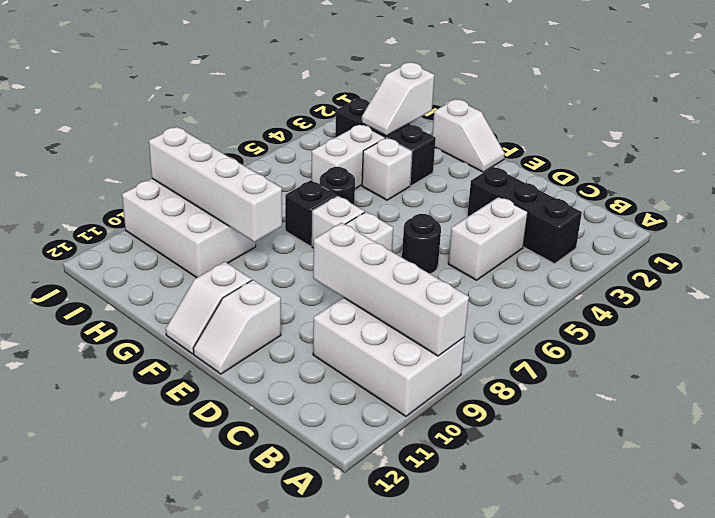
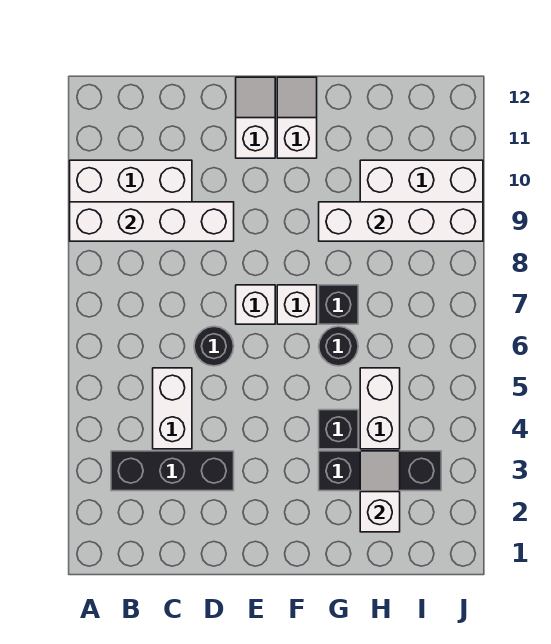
white 1x2 slope [432,99,505,172] -> none
white 1x1 brick [362,138,412,200] -> black 1x1 brick [319,410,358,449]

